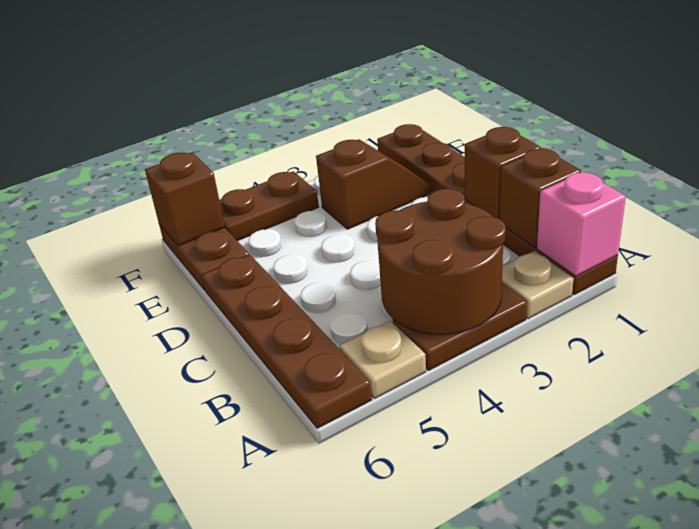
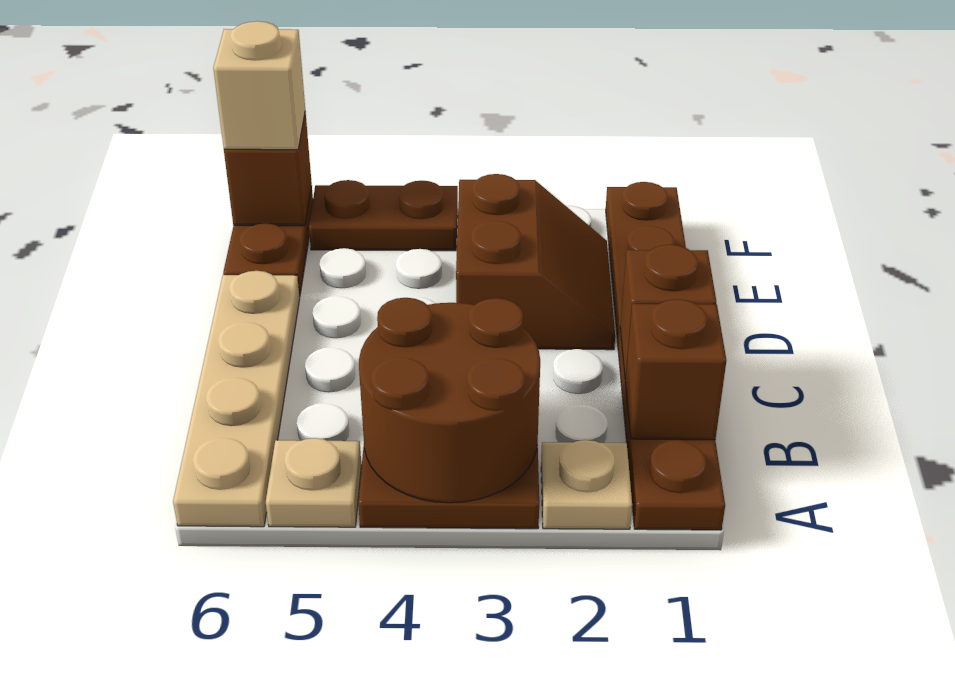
pink 1x1 brick [537,172,626,276] -> none
brown 1x4 plate [202,255,372,428] -> tan 1x4 plate [173,271,300,527]
brown 1x2 slope [316,139,430,229] -> brown 2x2 slope [456,174,615,350]
none -> tan 1x1 brick [213,21,305,150]

